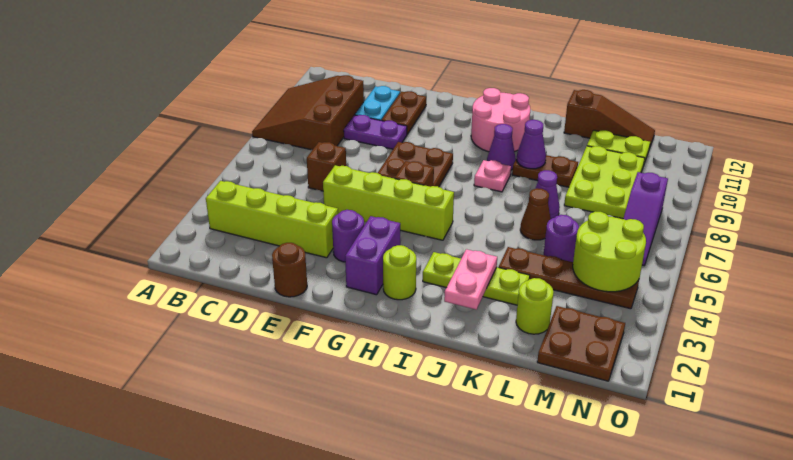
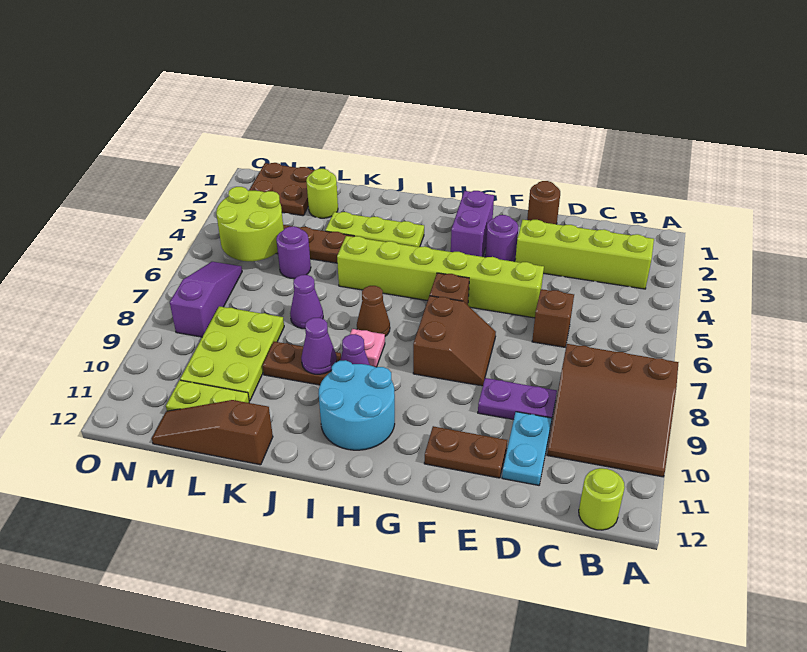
brown 3x3 slope [252,75,364,150] -> brown 3x3 slope turned to [547,344,679,477]
lime 1x4 brick [323,165,454,240] -> lime 1x6 brick [337,236,544,318]
brown 1x2 plate [382,91,426,134] -> brown 1x2 plate turned to [424,426,507,478]
brown 2x2 plate [378,142,453,187] -> brown 2x2 slope [413,296,496,386]
lime 1x1 round brick [383,245,416,300] -> lime 1x1 round brick moved to [579,468,625,530]
pink 2x2 round brick [471,88,530,152] -> cyan 2x2 round brick [319,360,395,450]
pink 1x2 plate [444,249,497,310] -> none
brown 1x1 cone [520,188,551,240] -> brown 1x1 cone moved to [357,286,390,336]

